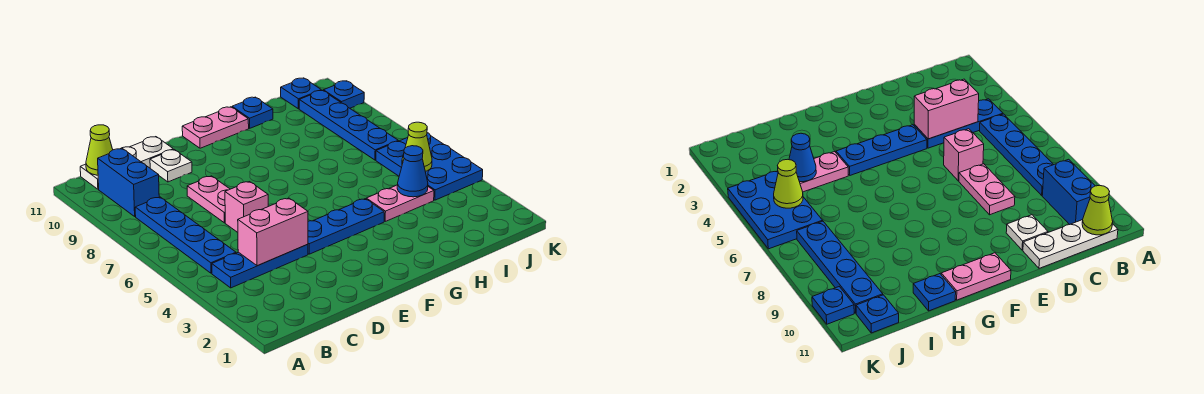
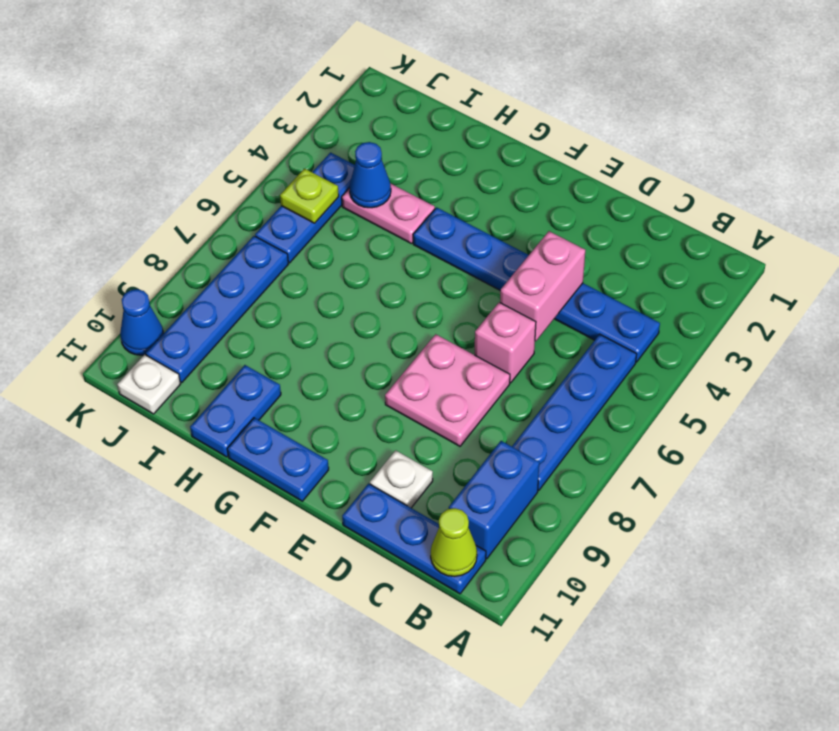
white 1x3 plate [80,137,173,189] -> blue 1x3 plate [342,484,486,594]
pink 1x2 brick [238,198,308,266] -> pink 1x2 brick turned to [500,231,585,341]
pink 1x2 plate [187,176,230,223] -> pink 2x2 plate [385,334,510,446]
pink 1x2 plate [182,107,249,148] -> blue 1x2 plate [227,418,329,501]
blue 1x1 plate [232,97,273,128] -> blue 1x2 plate [190,365,281,457]
blue 2x3 plate [376,133,483,200] -> blue 1x3 plate [255,152,355,263]
lime 1x1 cone [402,122,432,172] -> lime 1x1 plate [280,169,339,223]
blue 1x1 plate [281,78,321,109] -> white 1x1 plate [117,355,180,414]
blue 1x1 plate [323,81,364,108] -> blue 1x1 cone [120,289,164,355]

